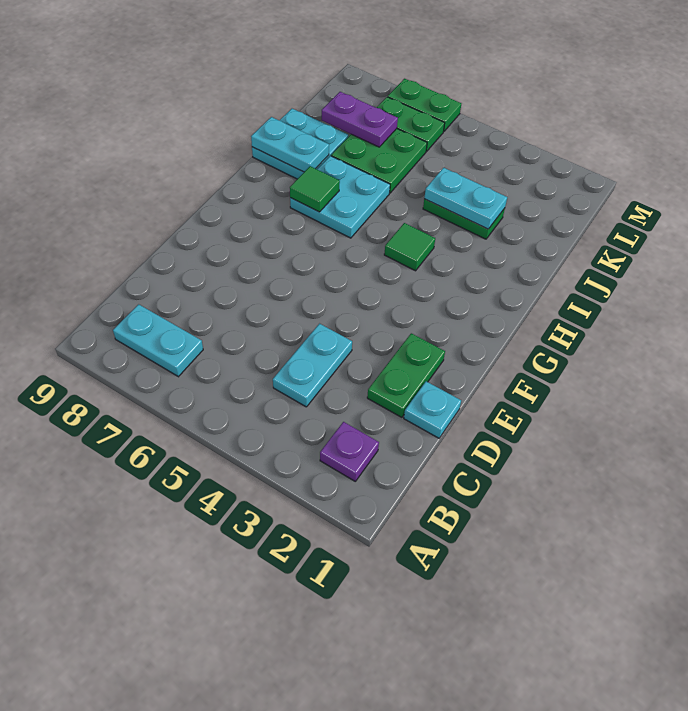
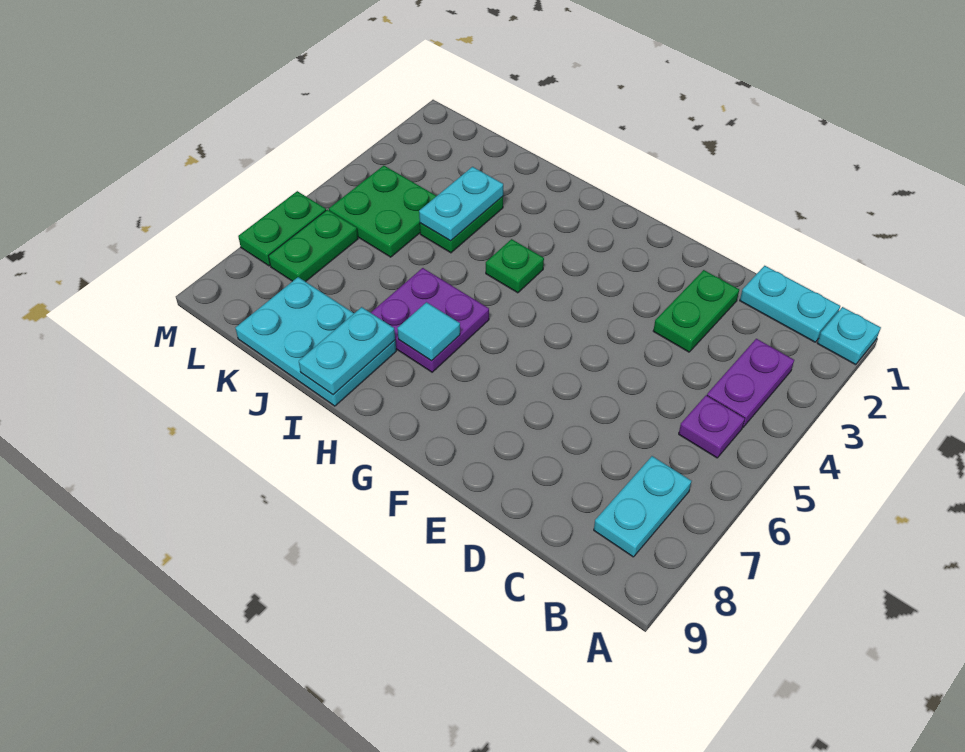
purple 1x1 plate [320,422,379,481] -> purple 1x1 plate moved to [679,395,745,458]
cyan 1x2 plate [273,324,352,407] -> cyan 1x2 plate moved to [740,266,840,342]
cyan 1x1 plate [404,381,461,438] -> cyan 1x1 plate moved to [817,307,881,365]
green 1x2 plate [367,333,445,417] -> green 1x2 plate turned to [653,270,739,352]
green 1x1 tile [384,223,435,271] -> green 1x1 plate [486,239,544,293]
cyan 2x2 plate [290,156,390,238] -> purple 2x2 plate [371,268,489,372]
green 1x1 tile [290,166,340,212] -> cyan 1x1 tile [397,302,460,361]
cyan 2x2 plate [252,109,348,179] -> cyan 2x3 plate [235,277,396,406]
green 2x2 plate [331,129,427,193] -> green 2x2 plate moved to [329,166,436,257]
purple 1x2 plate [322,92,398,147] -> purple 1x2 plate moved to [707,339,794,427]

